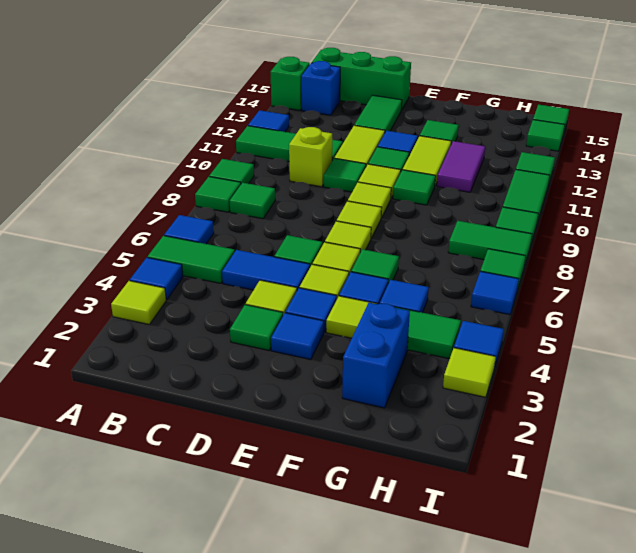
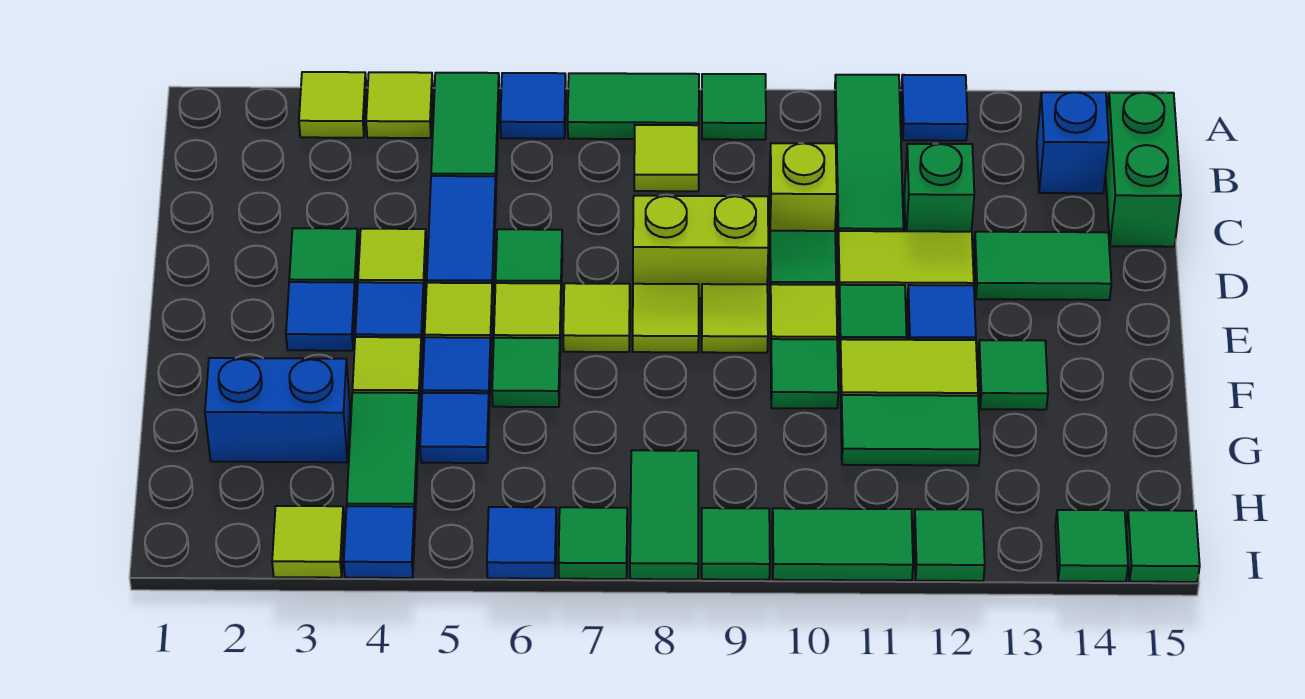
blue 1x1 tile [130,258,183,299] -> lime 1x1 tile [366,72,433,138]
green 1x1 tile [195,177,241,212] -> green 1x2 tile [568,73,699,139]
green 1x1 brick [271,57,310,110] -> green 1x1 brick moved to [904,144,974,232]
green 1x1 tile [230,183,275,219] -> lime 1x1 tile [634,125,699,191]
green 1x3 brick [312,48,411,110] -> green 1x2 brick [1106,92,1181,247]
none -> lime 1x2 brick [633,196,768,298]
purple 1x2 tile [437,141,485,192] -> green 1x2 tile [841,395,980,466]

